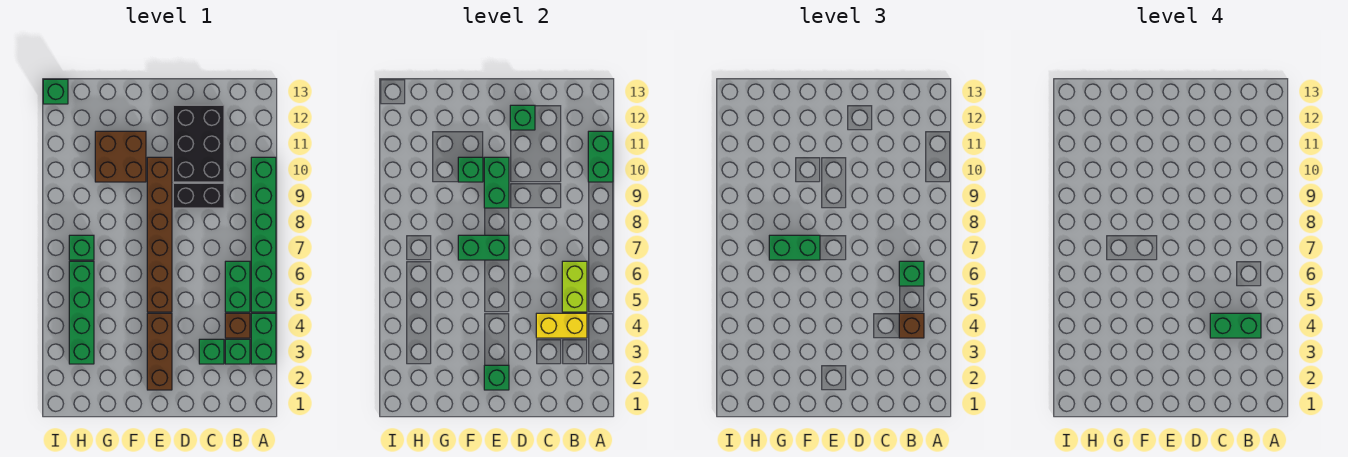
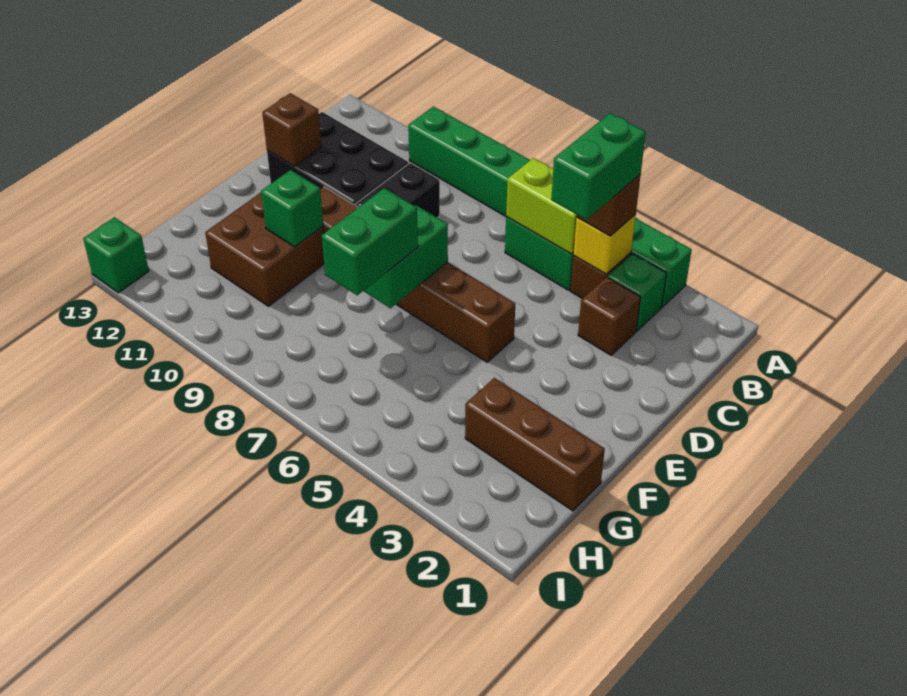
green 1x2 brick [588,131,613,182] -> none
yellow 1x2 brick [536,313,587,338] -> yellow 1x1 brick [573,215,636,274]
green 1x1 brick [899,261,924,286] -> none
green 1x1 brick [199,339,224,364] -> brown 1x1 brick [578,277,641,355]
green 1x1 brick [510,105,535,130] -> brown 1x1 brick [262,93,321,166]
brown 1x3 brick [147,313,172,390] -> brown 1x3 brick moved to [465,378,605,511]
green 1x1 brick [484,365,509,390] -> none
green 1x2 brick [484,157,509,208] -> none
green 1x4 brick [69,261,94,364] -> none
green 1x1 brick [69,235,94,260] -> none

